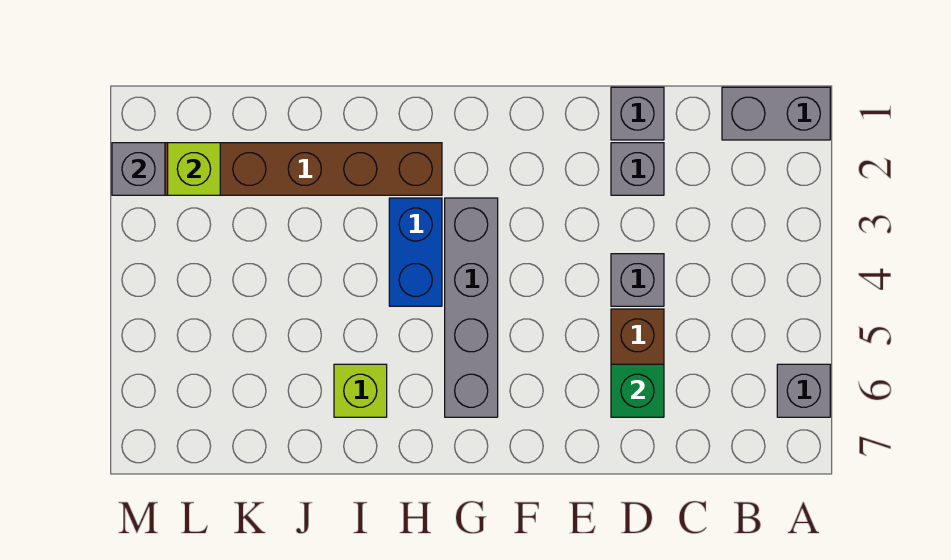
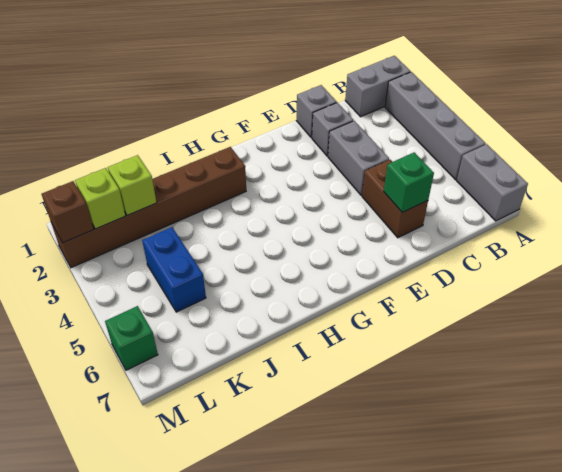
grey 1x1 brick [777,364,830,417] -> grey 1x2 brick [457,144,528,221]
grey 1x1 brick [611,254,664,306] -> grey 1x2 brick [328,121,389,195]
grey 1x4 brick [445,198,498,417] -> grey 1x4 brick moved to [385,72,486,180]
blue 1x2 brick [389,198,442,306] -> blue 1x2 brick moved to [142,227,206,312]
lime 1x1 brick [334,364,387,417] -> lime 1x1 brick moved to [108,155,157,216]
grey 1x1 brick [112,143,165,195] -> brown 1x1 brick [42,181,94,243]
none -> green 1x1 brick [105,306,158,370]

